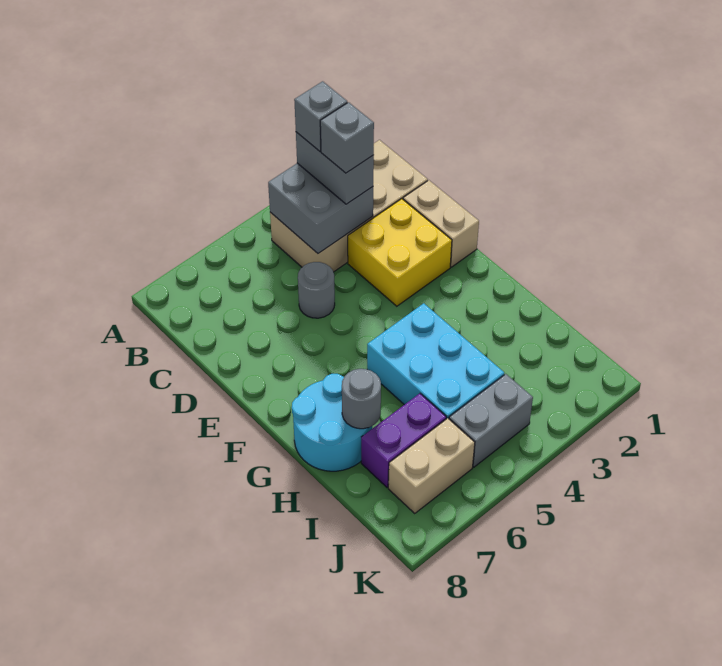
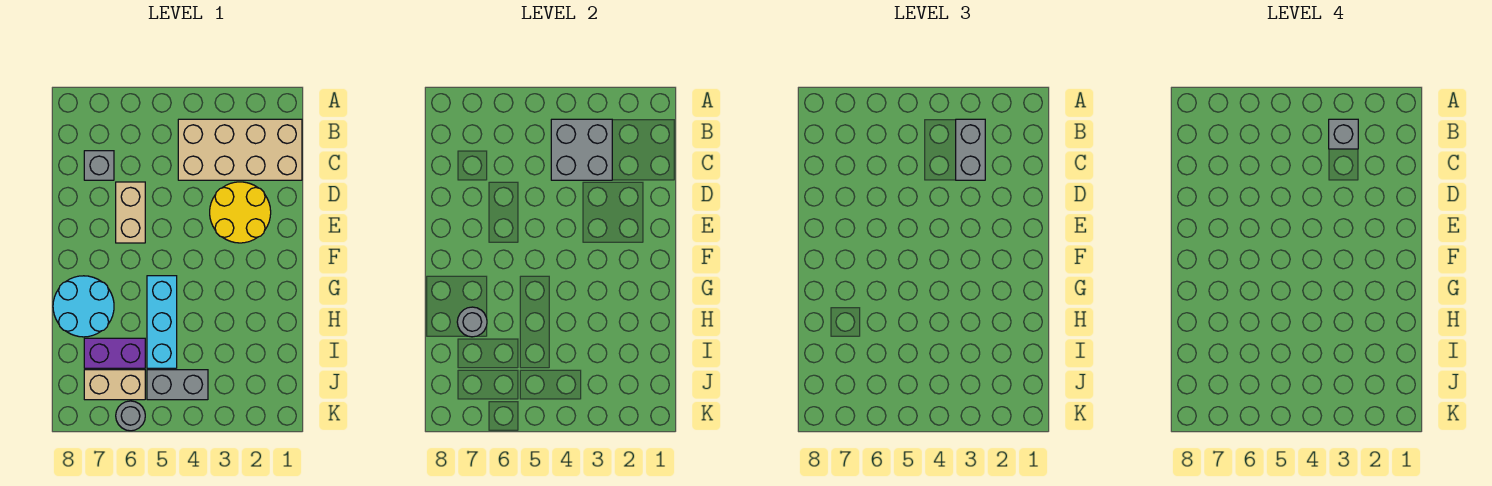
grey 1x1 brick [320,102,374,173] -> grey 1x1 brick moved to [84,151,114,180]
tan 1x2 brick [403,180,479,267] -> tan 1x2 brick moved to [116,182,145,243]
yellow 2x2 brick [348,199,452,306] -> yellow 2x2 round brick [210,182,271,243]
grey 1x1 round brick [298,262,335,318] -> grey 1x1 round brick moved to [116,401,145,431]
cyan 2x3 brick [367,303,504,419] -> cyan 1x3 brick [147,276,177,368]

